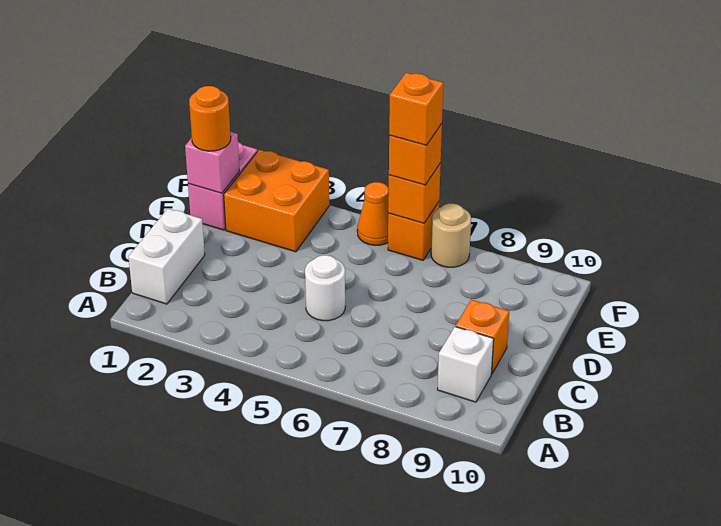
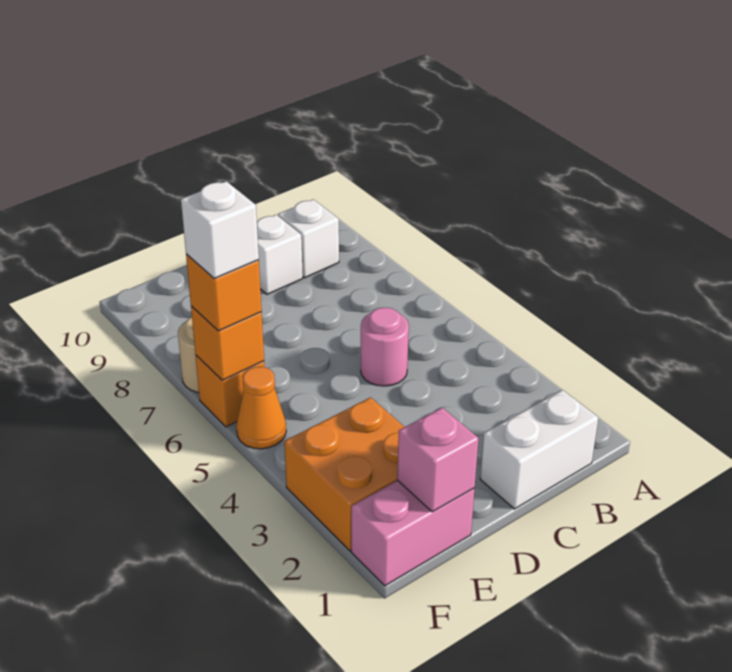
white 1x1 round brick [305,255,345,321] -> pink 1x1 round brick [361,308,409,386]
orange 1x1 brick [456,300,509,374] -> white 1x1 brick [257,215,303,294]
orange 1x1 round brick [189,86,231,151] -> none
orange 1x1 brick [389,73,443,145] -> white 1x1 brick [181,181,259,279]

